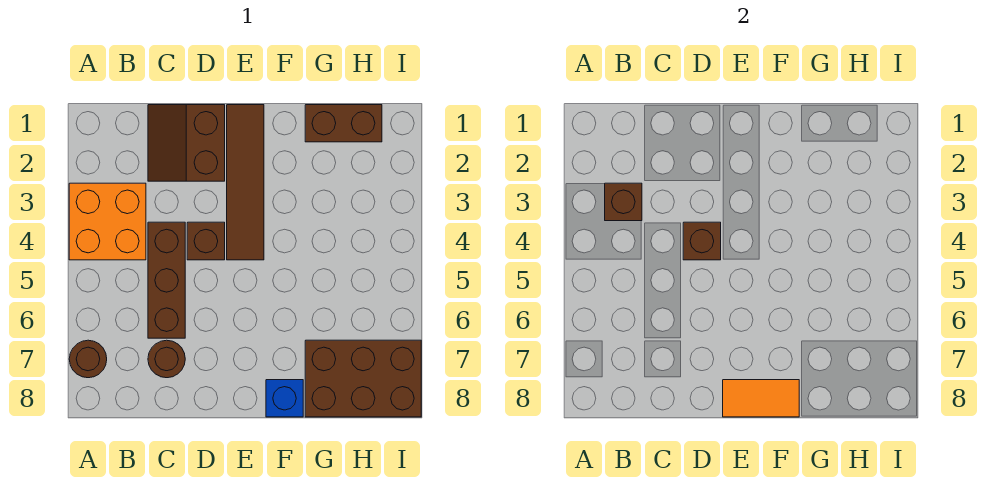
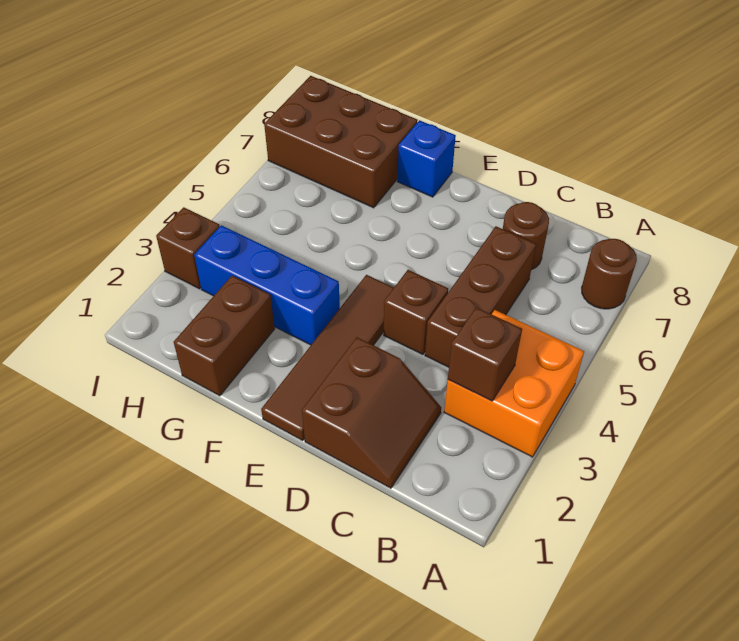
brown 1x1 brick [683,222,721,260] -> brown 1x1 brick moved to [156,207,220,289]
orange 1x2 tile [723,380,799,417] -> none
none -> blue 1x3 brick [194,225,340,345]
brown 1x2 brick [305,105,382,142] -> brown 1x2 brick turned to [174,276,275,396]

